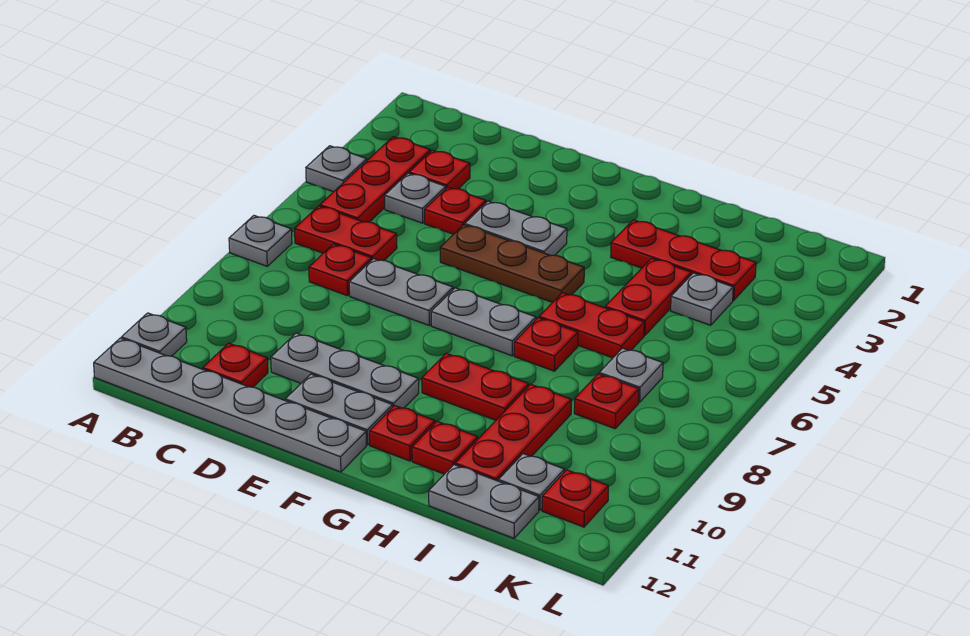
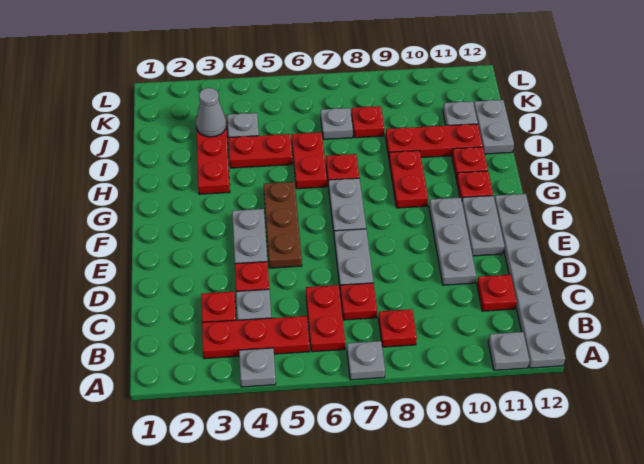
none -> grey 1x1 cone [196,88,226,137]
red 1x1 plate [542,470,608,527] -> red 1x1 plate moved to [378,309,417,347]

